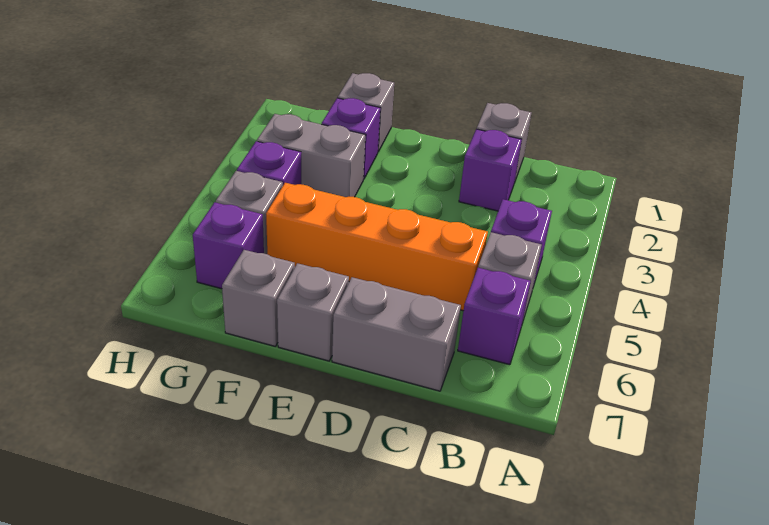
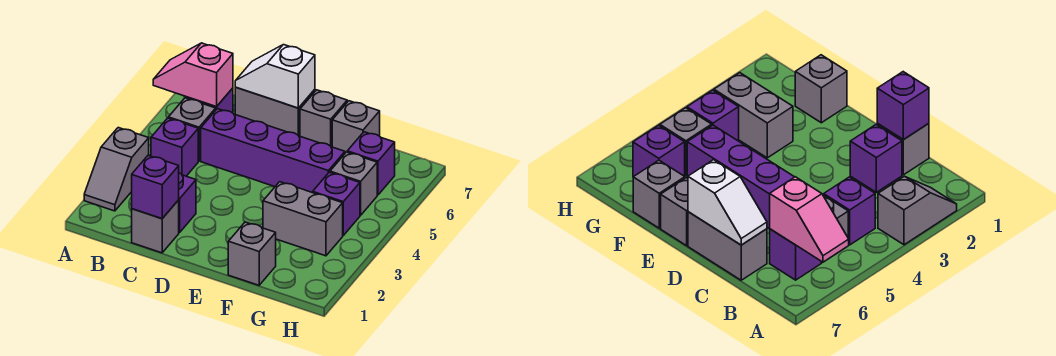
none -> grey 1x2 slope [84,128,149,211]
none -> pink 1x2 slope [153,43,233,107]
orange 1x4 brick [266,183,488,311] -> purple 1x4 brick [201,109,345,193]
none -> white 1x2 slope [235,45,315,108]
purple 1x1 brick [322,98,380,179] -> purple 1x1 brick moved to [132,155,179,219]

